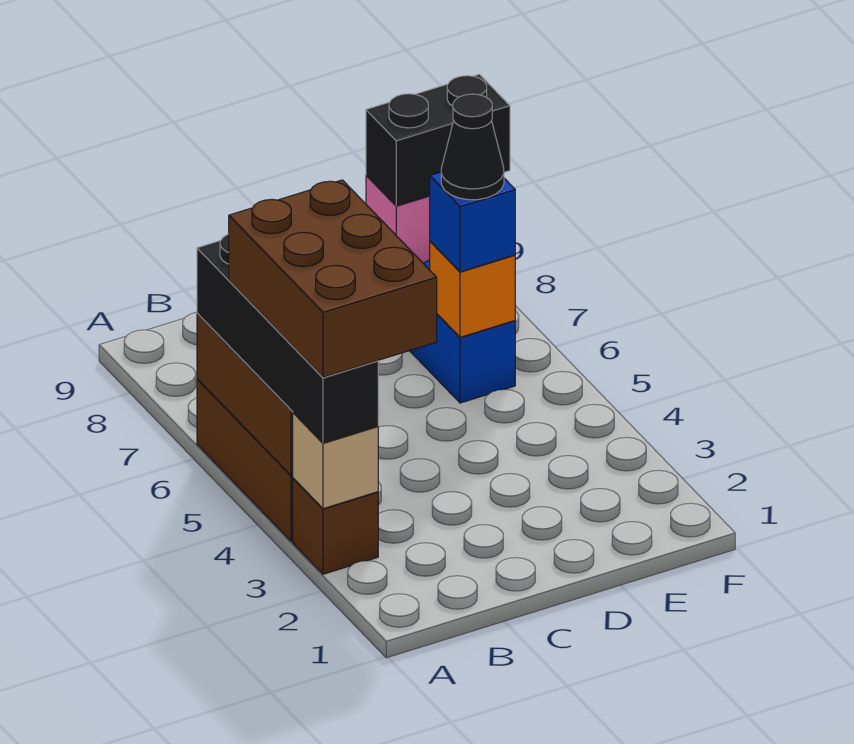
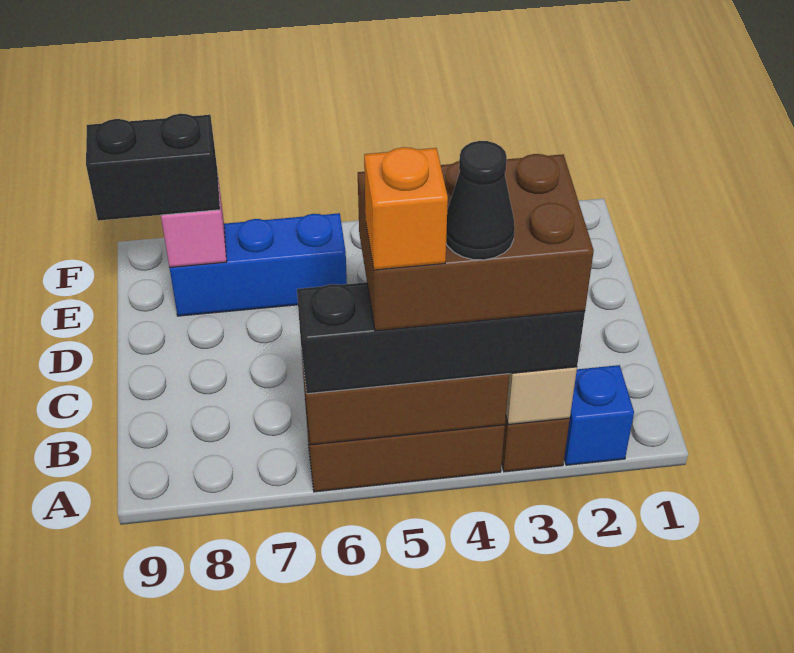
orange 1x1 brick [430,241,515,337] -> orange 1x1 brick moved to [364,147,448,270]
blue 1x1 brick [430,172,515,272] -> blue 1x1 brick moved to [564,365,634,465]
black 1x1 cone [441,94,504,200] -> black 1x1 cone moved to [446,141,515,260]
black 1x2 brick [366,74,510,206] -> black 1x2 brick turned to [86,114,220,221]

